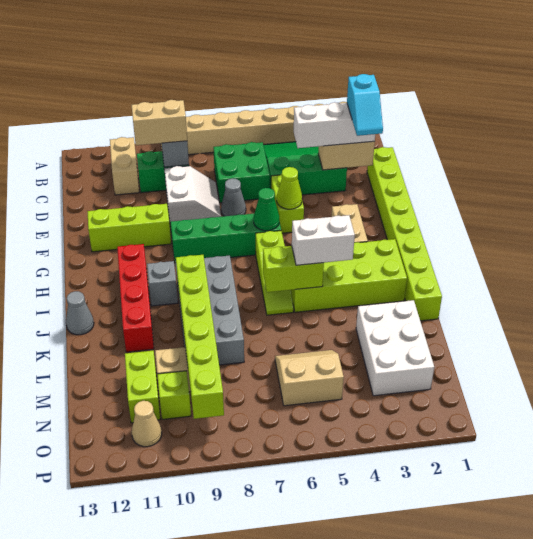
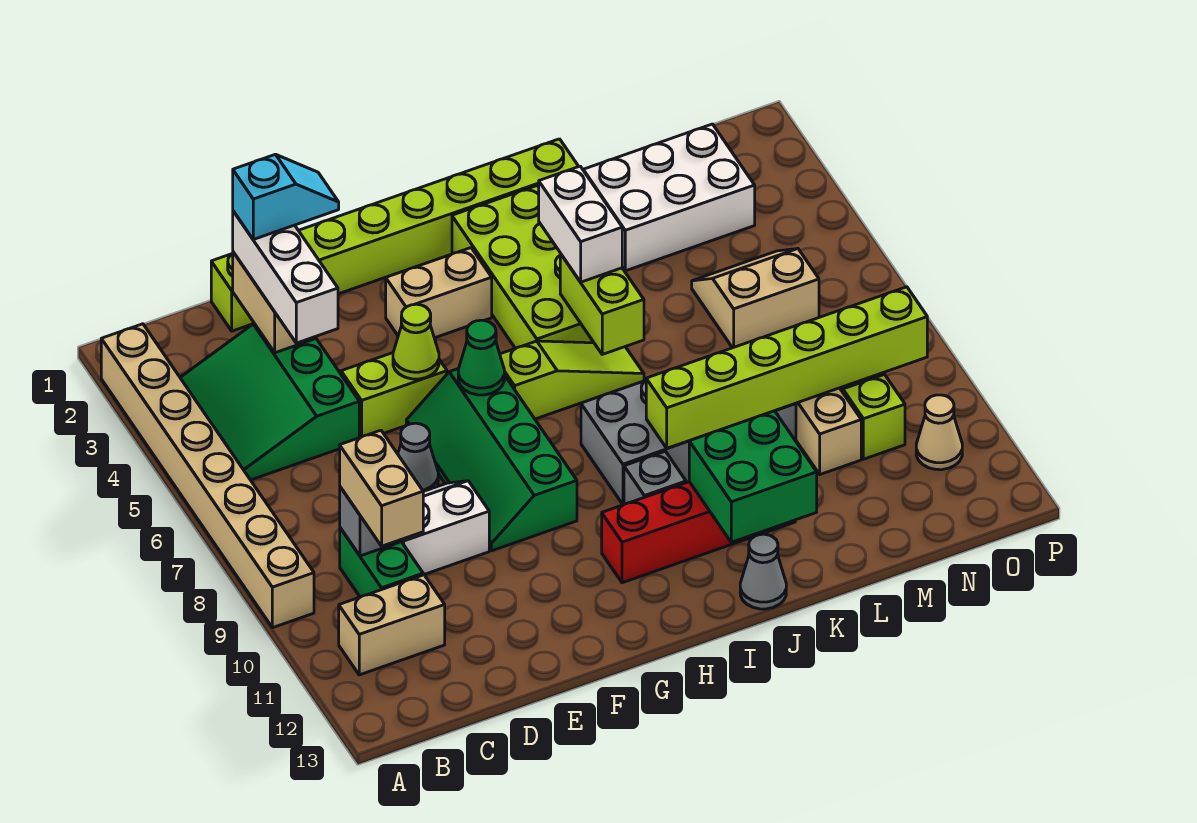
green 2x2 brick [213,142,270,203] -> green 2x2 brick moved to [689,411,817,542]
lime 1x3 brick [87,204,171,252] -> none
tan 2x2 slope [275,350,344,406] -> tan 2x2 slope turned to [692,249,819,348]
lime 1x2 brick [125,351,160,423] -> none

